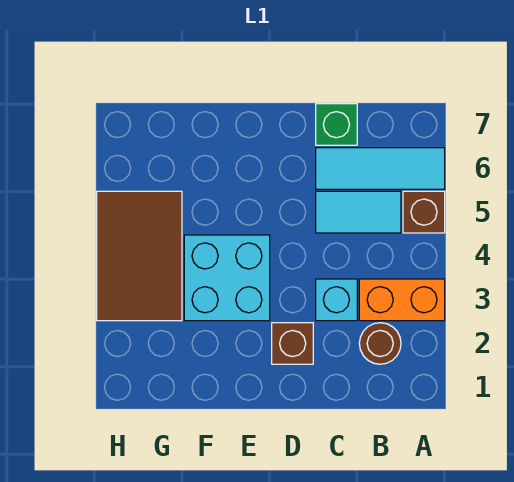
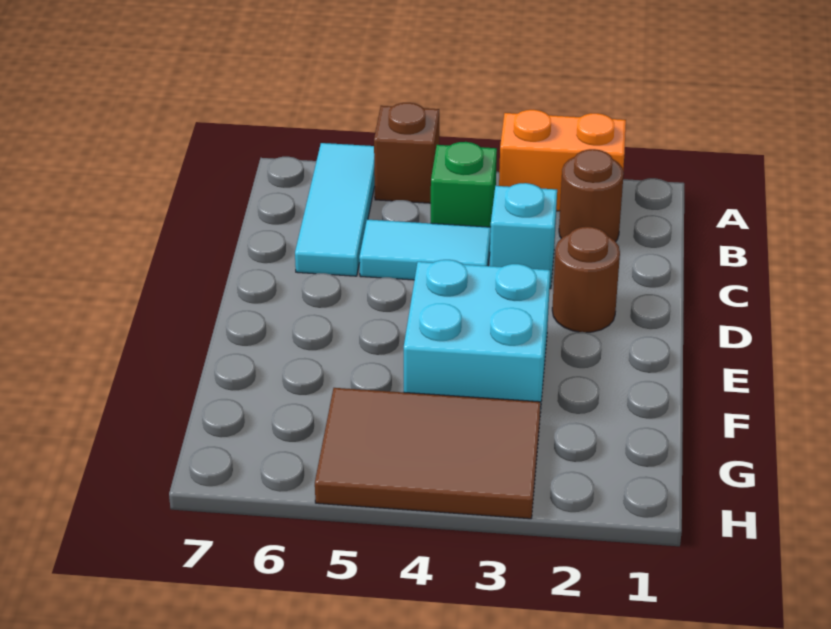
orange 1x2 brick [359,279,445,321] -> orange 1x2 brick turned to [499,110,626,211]
cyan 1x2 tile [316,191,401,233] -> cyan 1x2 tile turned to [359,220,491,280]
green 1x1 brick [316,104,357,145] -> green 1x1 brick moved to [431,142,497,227]
brown 1x1 brick [272,323,313,364] -> brown 1x1 round brick [552,227,620,332]

